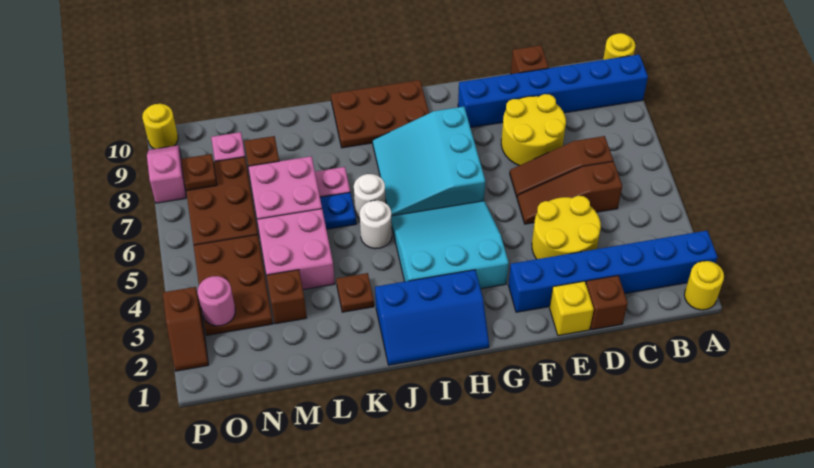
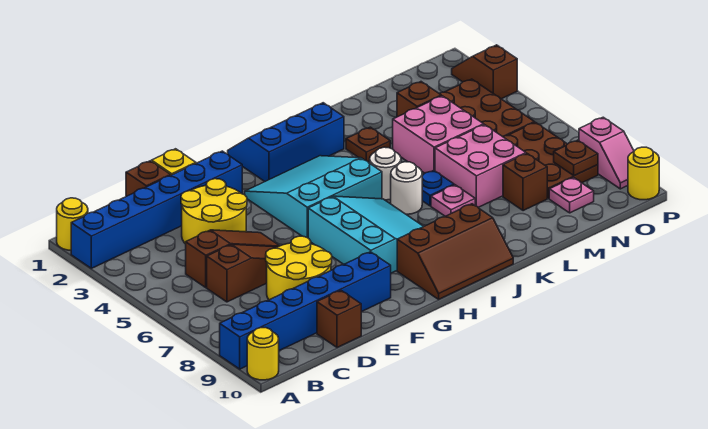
cyan 3x3 slope [391,201,509,289] -> cyan 3x3 slope turned to [245,156,382,238]
brown 2x3 plate [331,80,429,148] -> brown 2x3 slope [397,204,513,299]
pink 1x1 round brick [198,276,235,326] -> none

